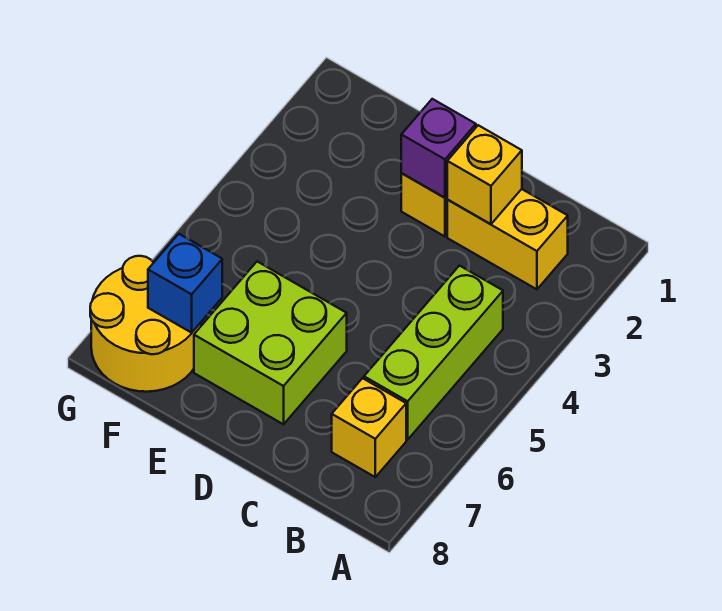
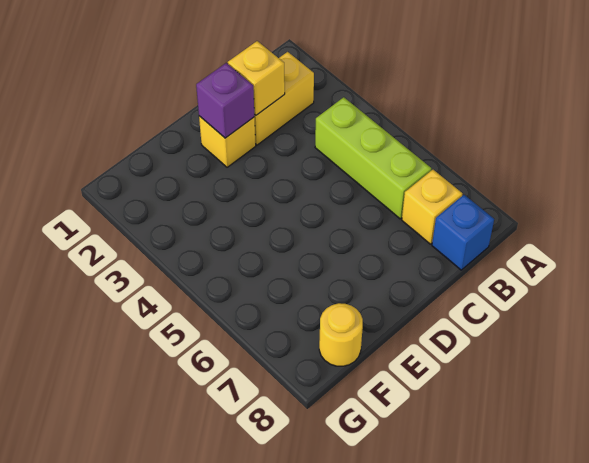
lime 2x2 brick [194,262,347,424] -> none
yellow 2x2 round brick [90,256,201,392] -> yellow 1x1 round brick [319,303,363,366]
blue 1x1 brick [148,234,222,333] -> blue 1x1 brick moved to [432,195,494,270]

